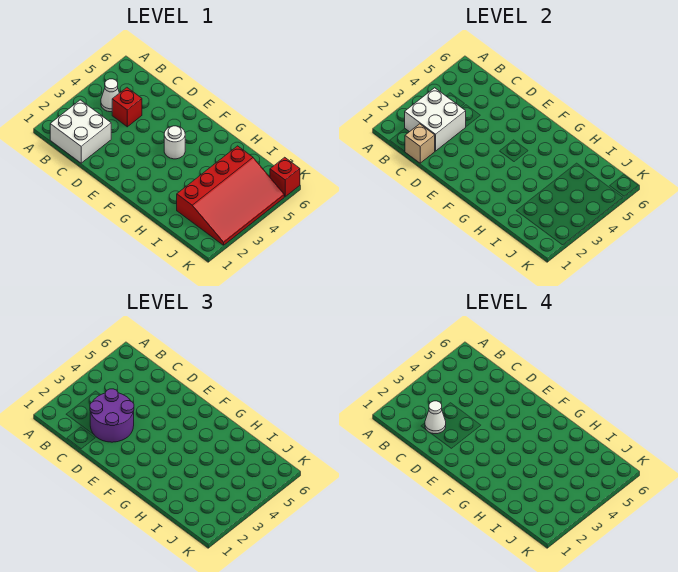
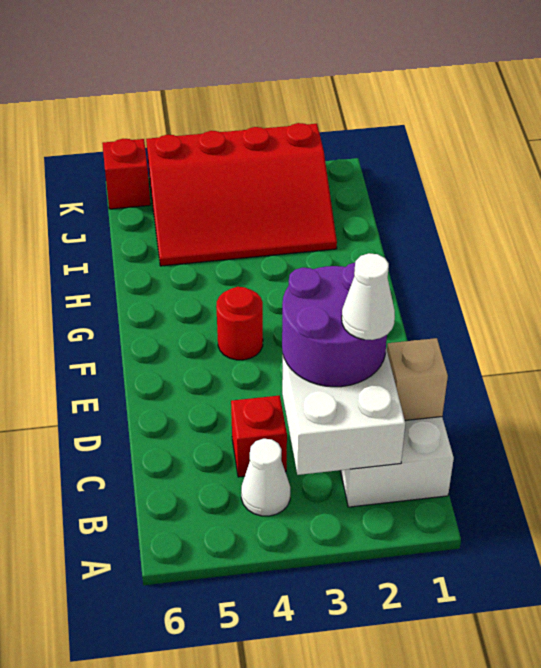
white 1x1 round brick [164,126,185,159] -> red 1x1 round brick [216,287,263,360]
red 3x4 slope [177,146,284,245] -> red 3x4 slope turned to [146,123,337,266]

